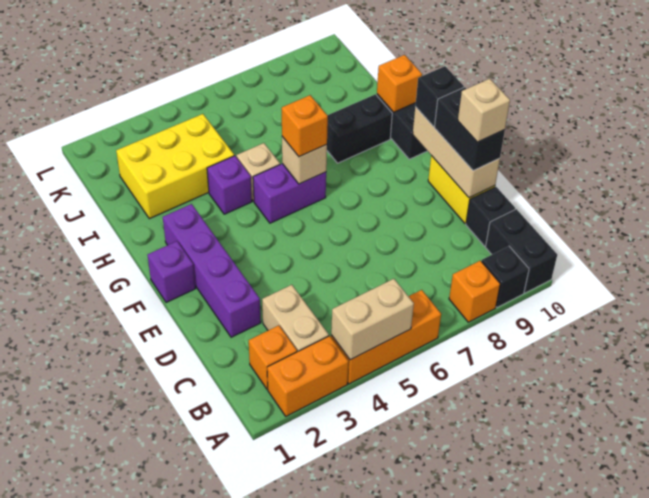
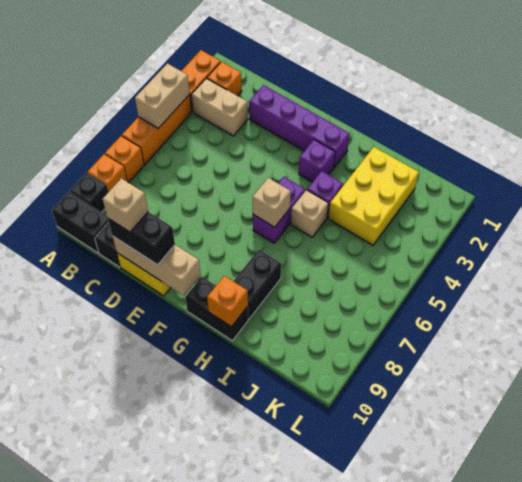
purple 1x1 brick [147,241,196,303] -> purple 1x1 brick moved to [299,140,335,182]
black 1x1 brick [415,66,464,126] -> none
orange 1x1 brick [282,95,328,157] -> orange 1x1 brick moved to [105,136,144,182]

